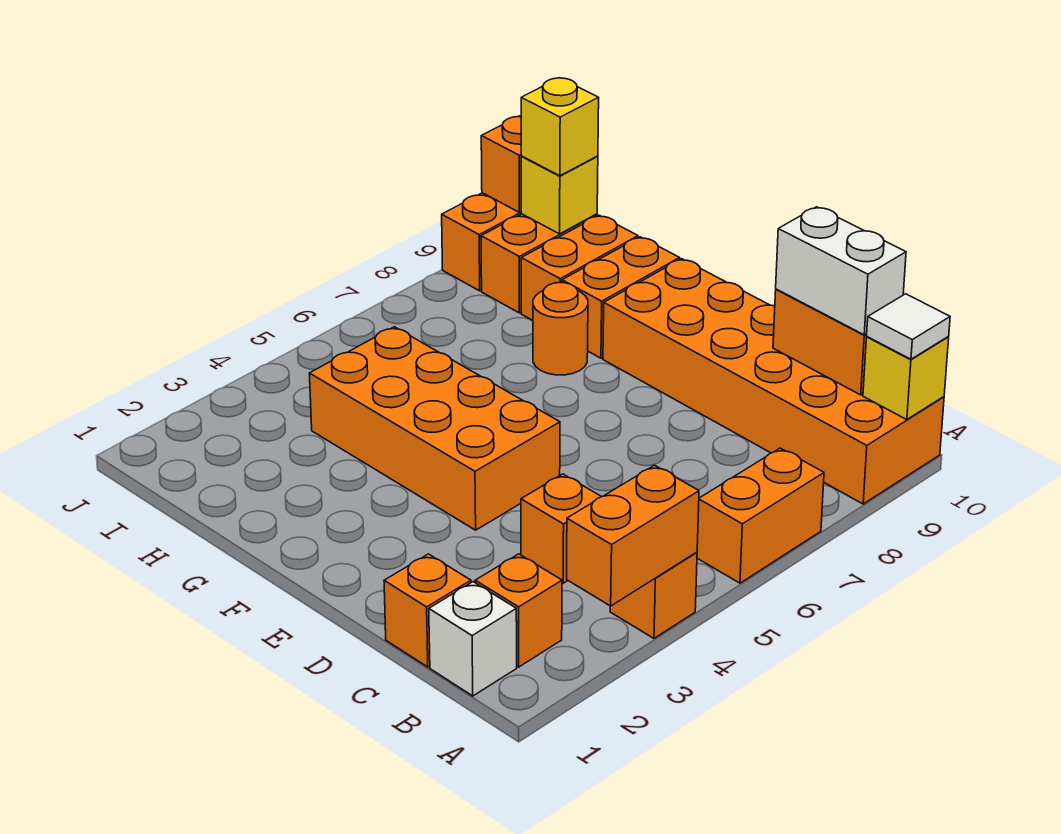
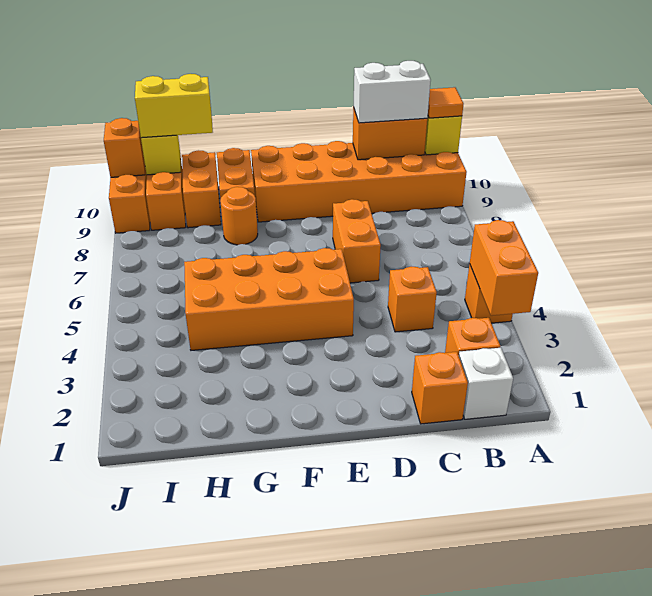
orange 1x2 brick [697,448,824,583] -> orange 1x2 brick moved to [333,199,381,283]
white 1x1 tile [867,294,950,359] -> orange 1x1 tile [428,87,463,118]
yellow 1x1 brick [521,78,599,176] -> yellow 1x2 brick [135,74,213,138]

